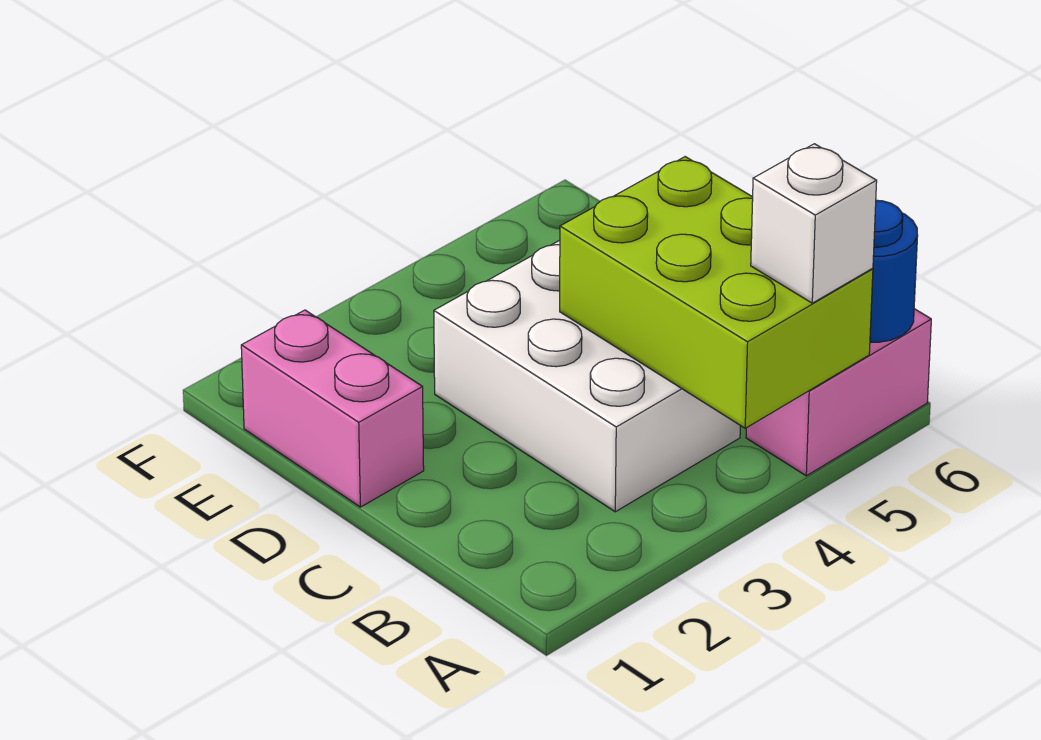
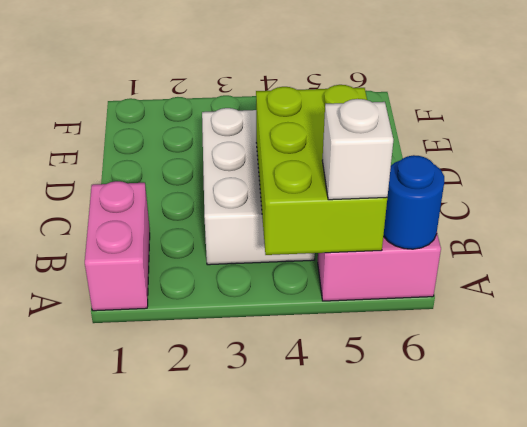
pink 1x2 brick [241,310,424,507] -> pink 1x2 brick moved to [85,181,150,311]

